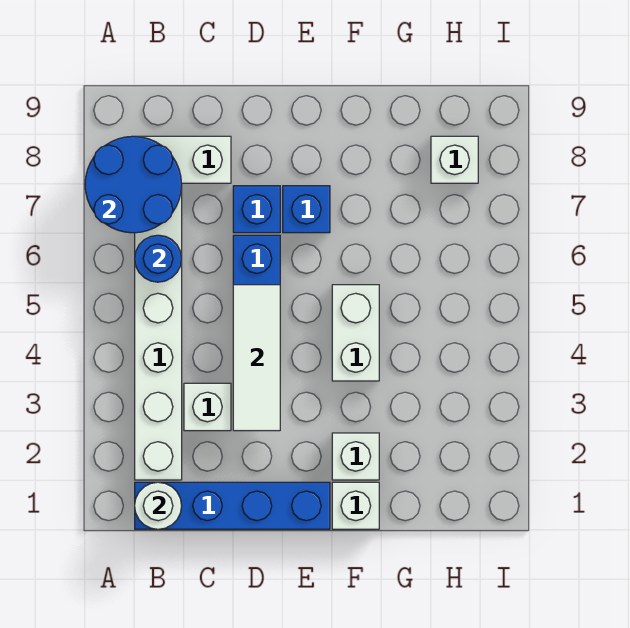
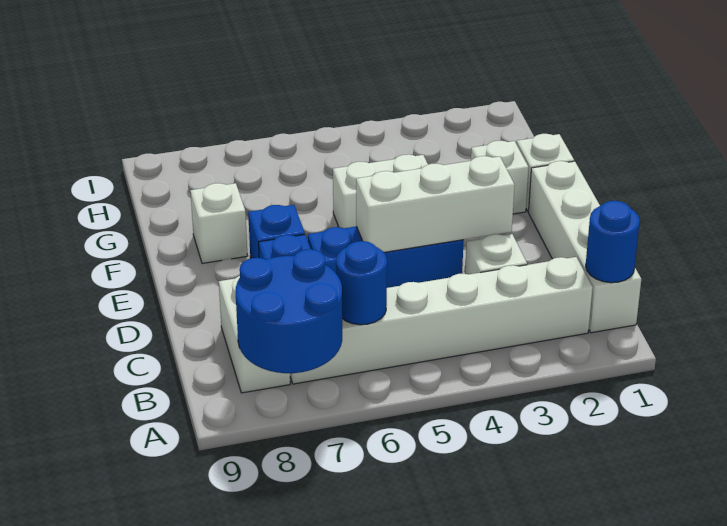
blue 1x4 brick [135,482,330,529] -> white 1x4 brick [529,161,641,333]
white 1x1 round brick [135,482,182,529] -> blue 1x1 round brick [586,201,640,283]
white 1x3 tile [233,285,280,431] -> white 1x3 brick [356,156,515,252]
white 1x1 brick [431,136,478,183] -> white 1x1 brick moved to [190,183,248,264]

